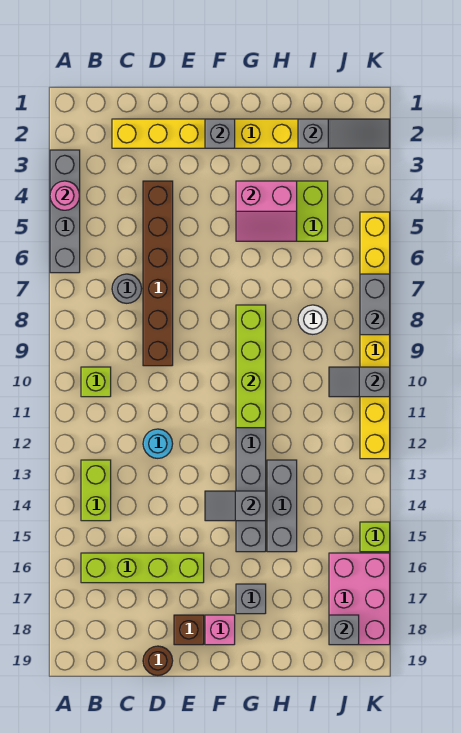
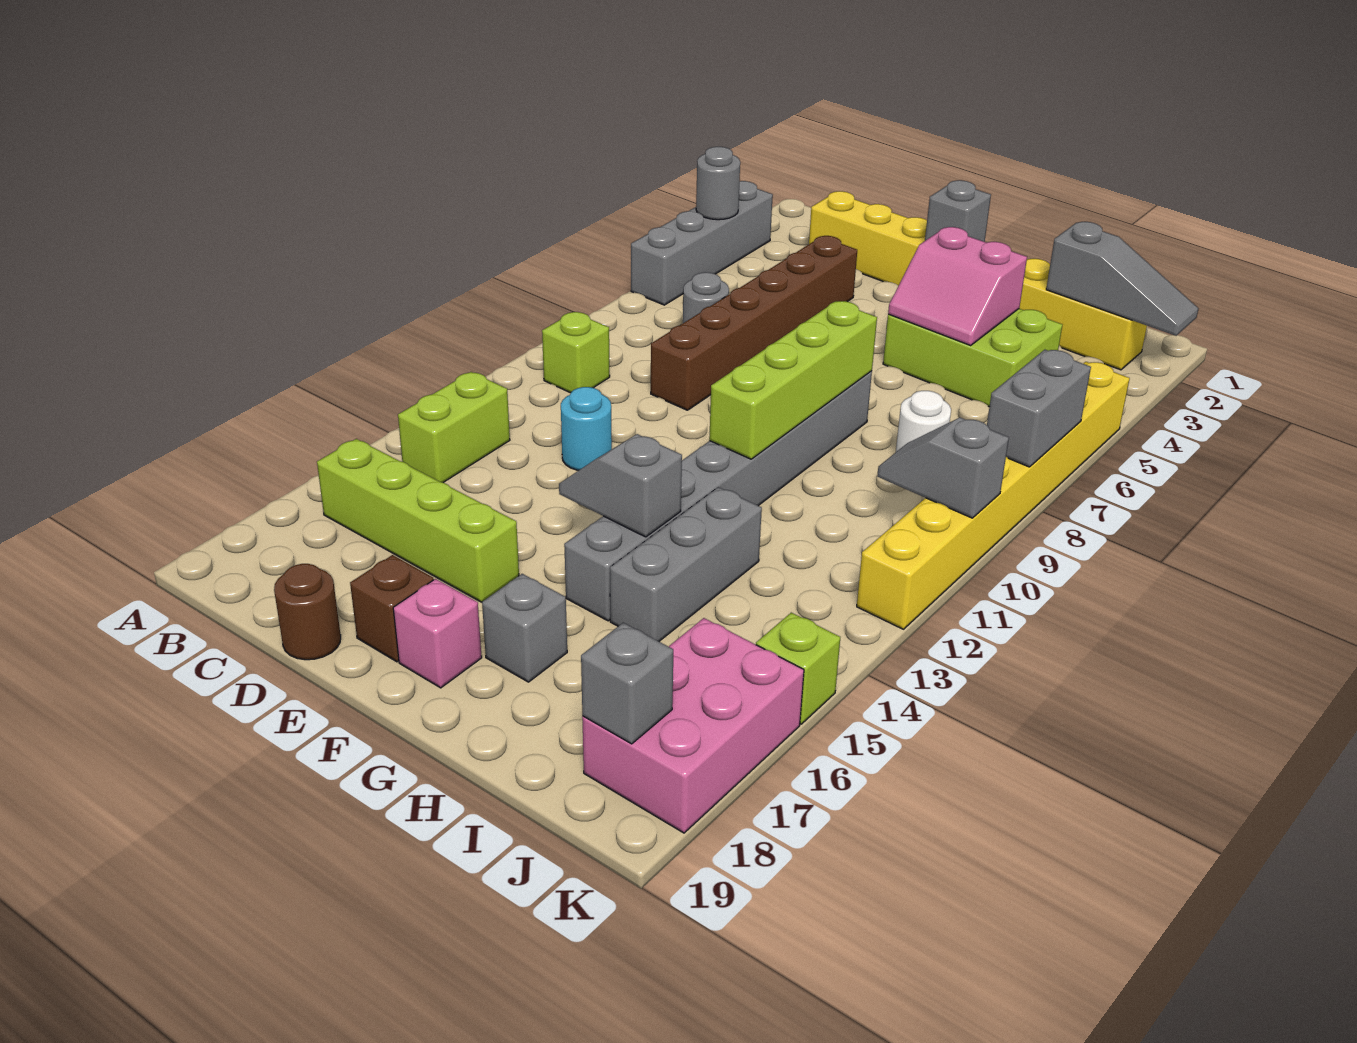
pink 1x1 round brick [50,181,80,210] -> grey 1x1 round brick [696,147,740,220]

